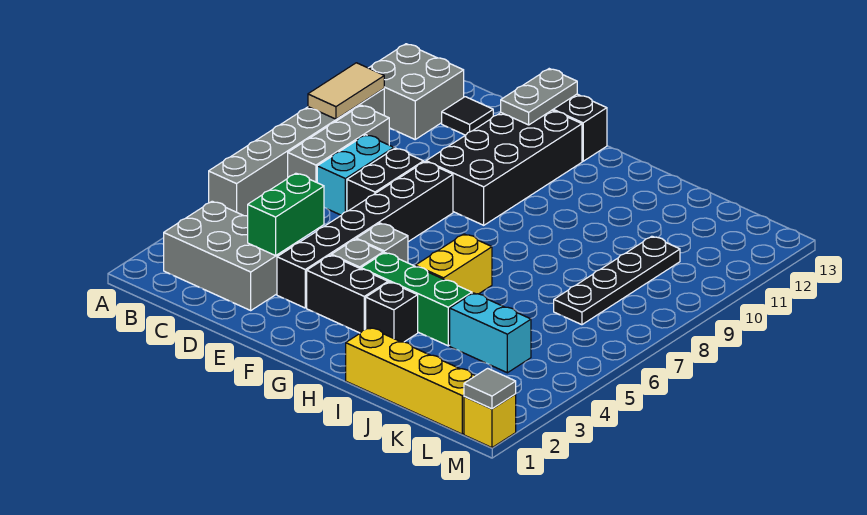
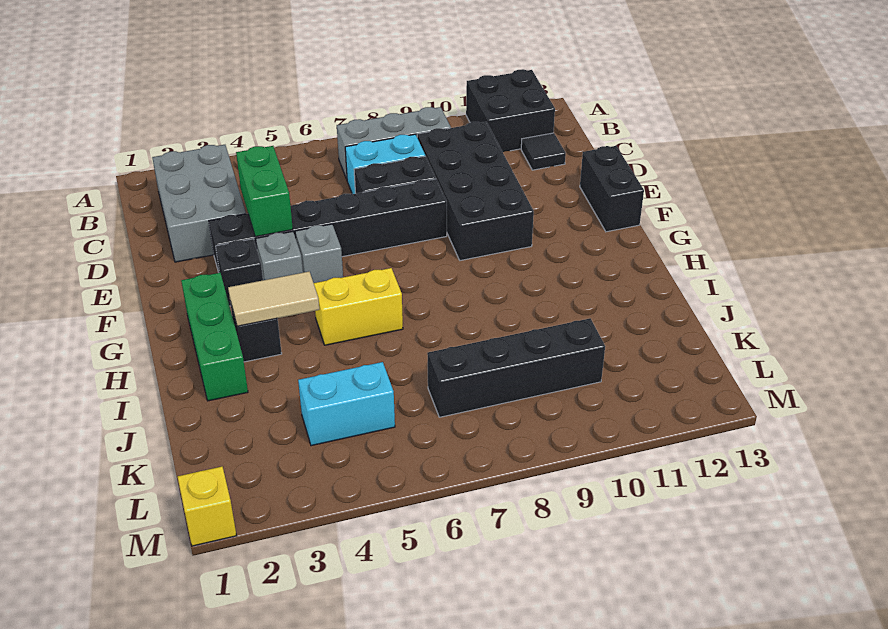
grey 1x6 brick [209,89,384,216] -> none
tan 1x2 tile [308,63,384,119] -> tan 1x2 tile moved to [228,272,319,326]
grey 2x2 brick [369,44,464,139] -> black 2x2 brick [466,69,555,152]
green 1x2 brick [248,173,324,256] -> green 1x2 brick turned to [236,146,293,237]
black 2x4 brick [426,110,582,225] -> black 2x4 brick turned to [417,122,534,261]
grey 1x2 plate [501,69,577,125] -> none
black 1x2 brick [307,255,388,333] -> black 1x1 brick [216,239,263,306]
green 1x3 brick [361,253,472,346] -> green 1x3 brick moved to [181,273,248,401]
yellow 1x4 brick [346,328,475,434] -> none
cyan 1x2 brick [450,293,531,373] -> cyan 1x2 brick turned to [298,362,395,446]
black 1x4 plate [554,236,680,325] -> black 1x4 brick [427,318,605,417]
grey 1x1 tile [464,368,516,409] -> none

